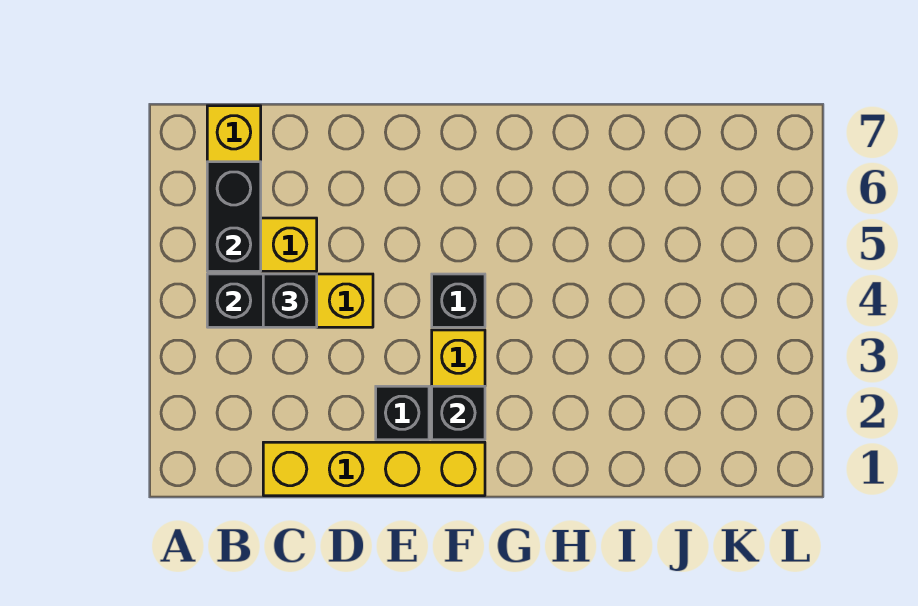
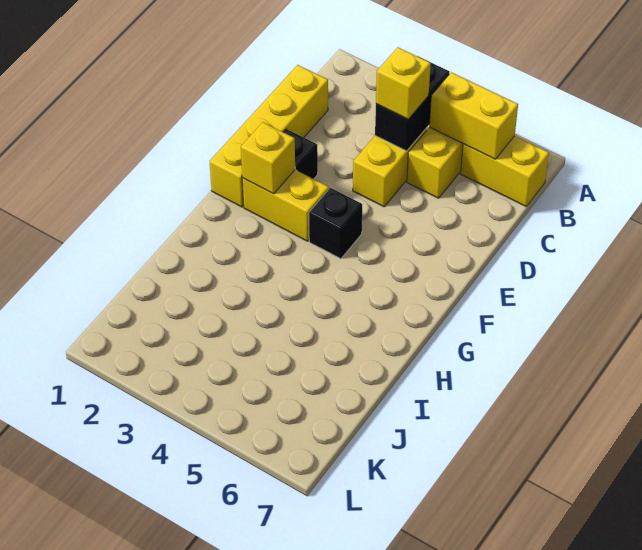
black 1x2 brick [207,162,261,271] -> yellow 1x2 brick [429,72,518,159]
black 1x1 brick [263,274,317,327] -> yellow 1x1 brick [376,47,431,119]
black 1x1 brick [432,386,485,440] -> yellow 1x1 brick [241,122,295,194]

